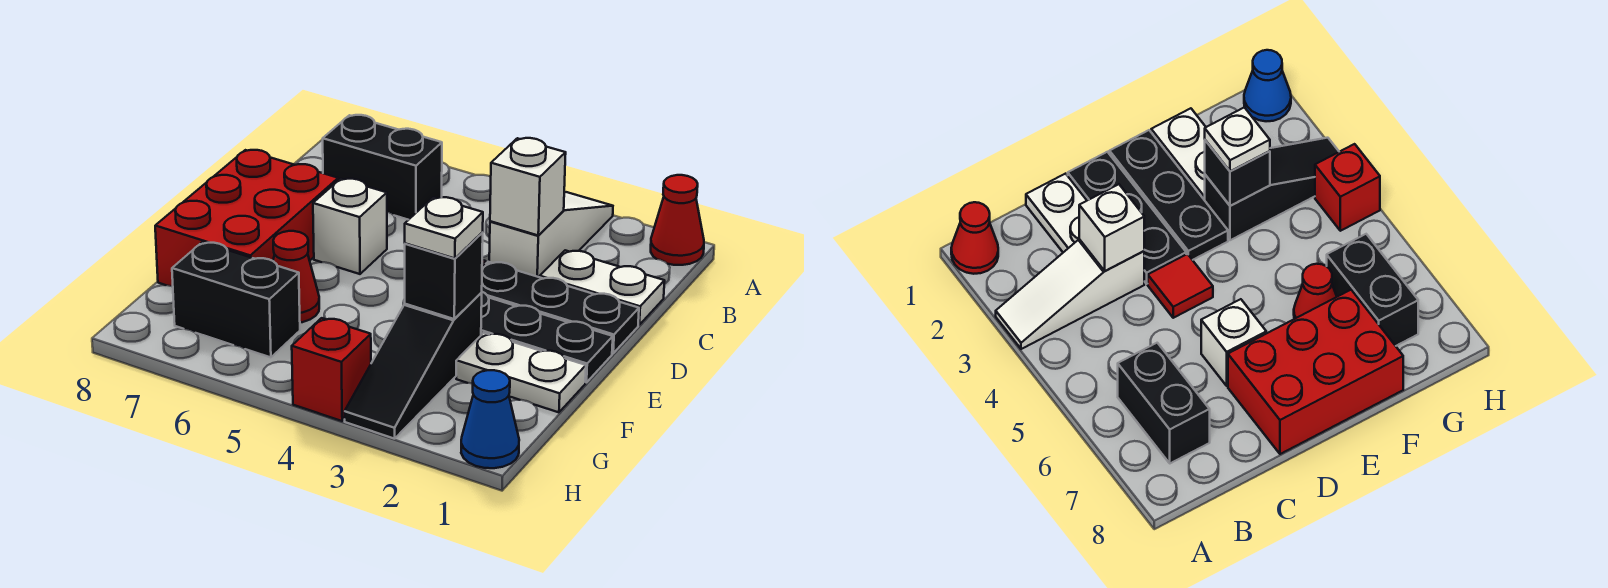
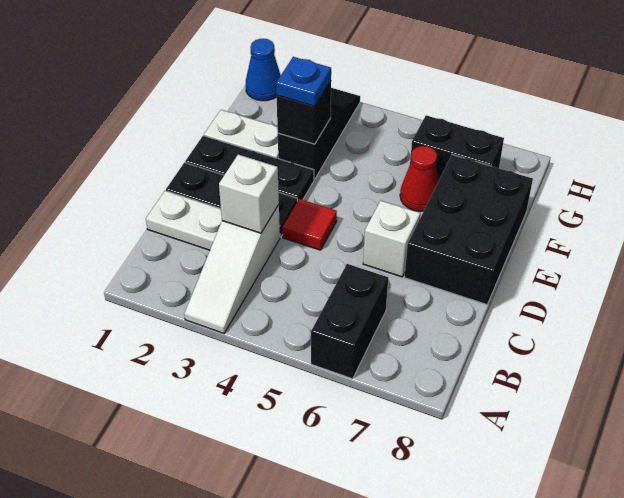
red 1x1 cone [651,175,704,265] -> none
black 1x2 brick [323,115,442,220] -> black 1x2 brick turned to [311,264,388,379]
red 2x3 brick [155,150,338,286] -> black 2x3 brick [405,155,533,304]
white 1x1 plate [405,197,483,258] -> blue 1x1 plate [276,57,331,106]
red 1x1 brick [292,318,371,421] -> none

